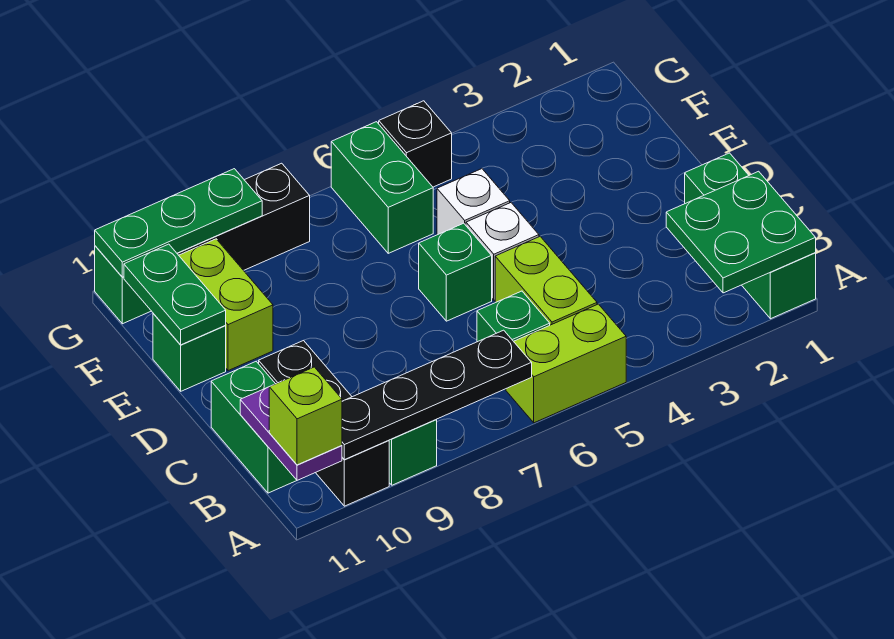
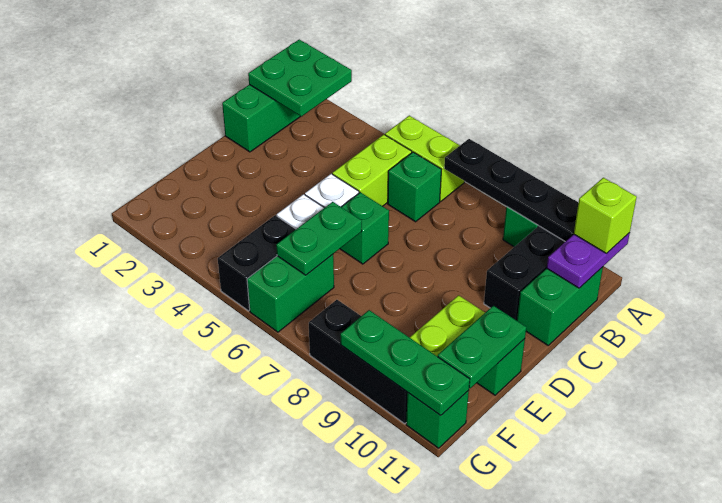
none -> green 1x2 plate [276,202,362,275]
black 1x1 brick [379,101,452,187] -> black 1x2 brick [218,215,296,311]

